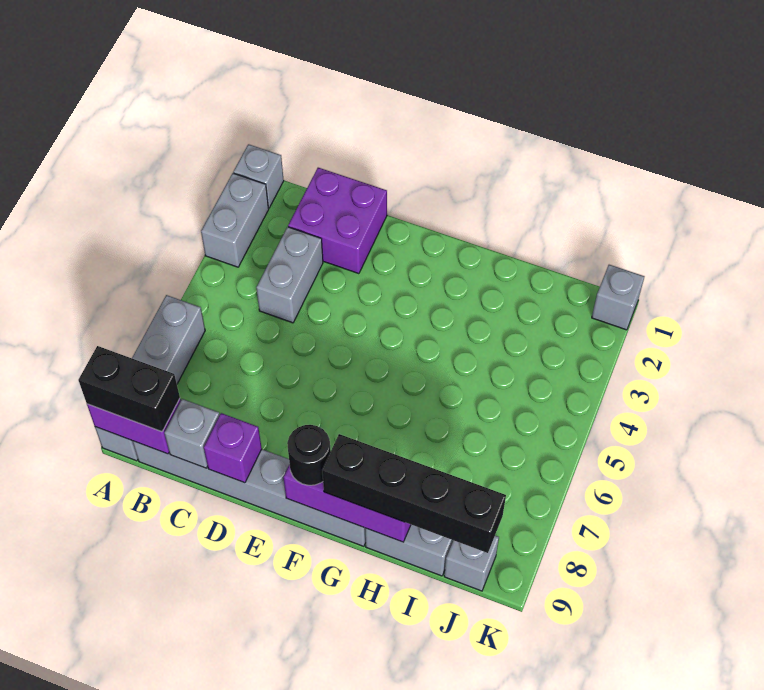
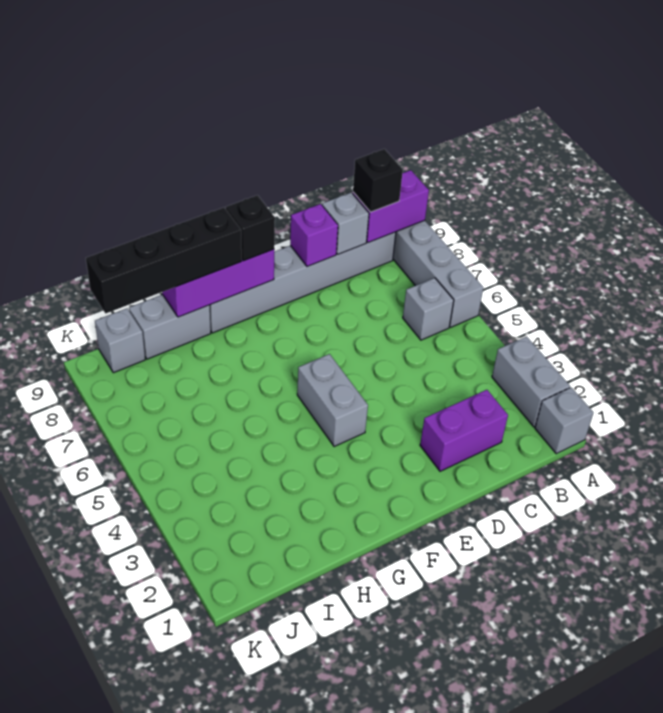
black 1x2 brick [78,346,180,432] -> black 1x1 brick [353,149,403,212]
purple 2x2 brick [288,168,387,274] -> purple 1x2 brick [420,390,508,471]
grey 1x2 brick [256,227,323,323] -> grey 1x2 brick moved to [297,354,368,447]
black 1x1 round brick [287,425,331,485] -> black 1x1 brick [226,195,275,261]
grey 1x1 brick [592,265,645,330] -> grey 1x1 brick moved to [403,278,454,340]

